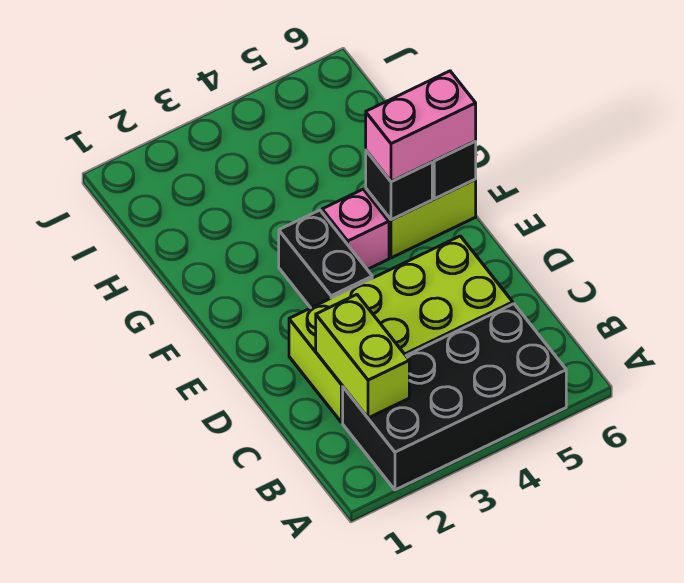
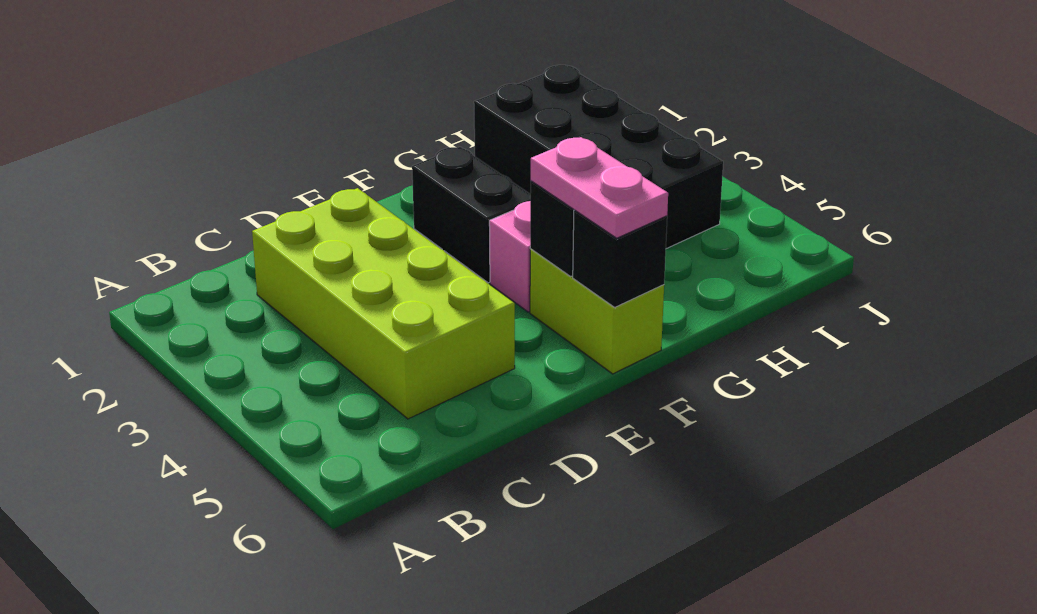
black 2x4 brick [343,304,566,490] -> black 2x4 brick moved to [474,65,723,249]
lime 1x2 brick [316,295,409,418] -> none
black 1x2 brick [279,210,372,308] -> black 1x2 brick turned to [412,147,530,283]
pink 1x2 brick [366,71,476,182] -> pink 1x2 plate [531,137,668,238]

